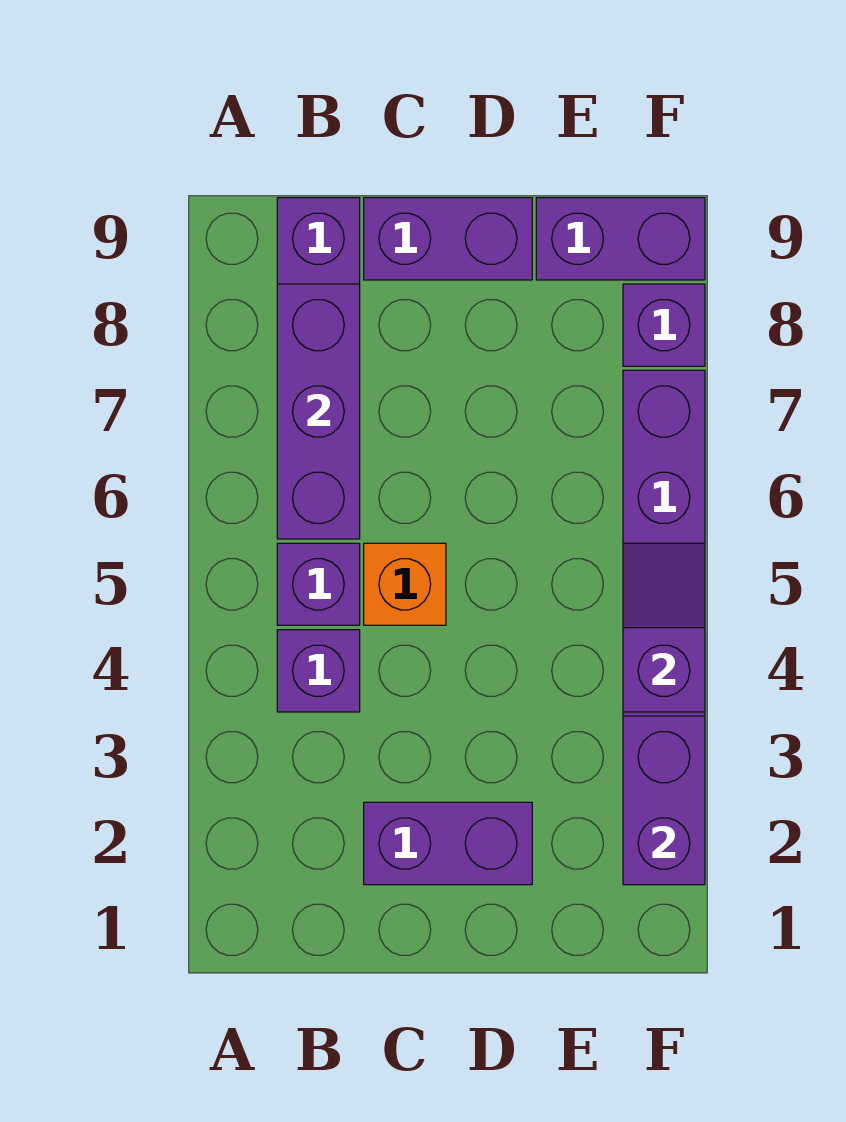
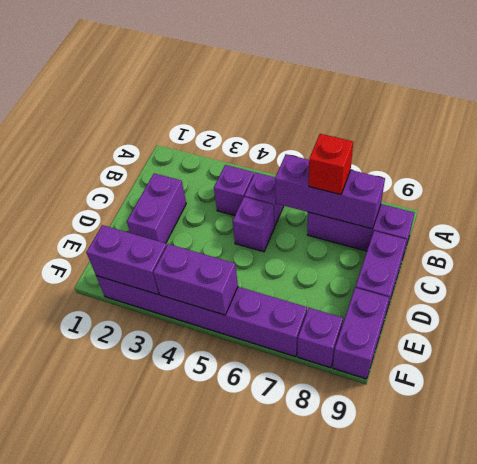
none -> red 1x1 brick [309,134,353,195]
orange 1x1 brick [364,543,446,625] -> purple 1x1 brick [233,197,274,252]
purple 1x2 slope [623,543,705,712] -> purple 1x2 brick [153,244,238,315]

